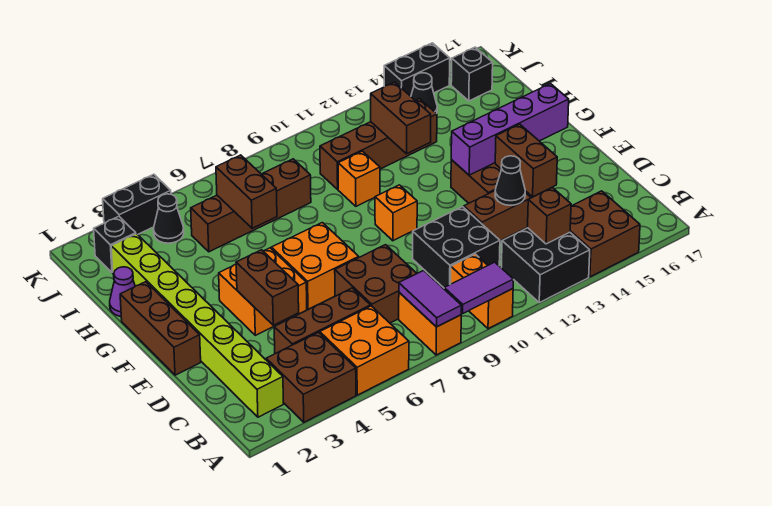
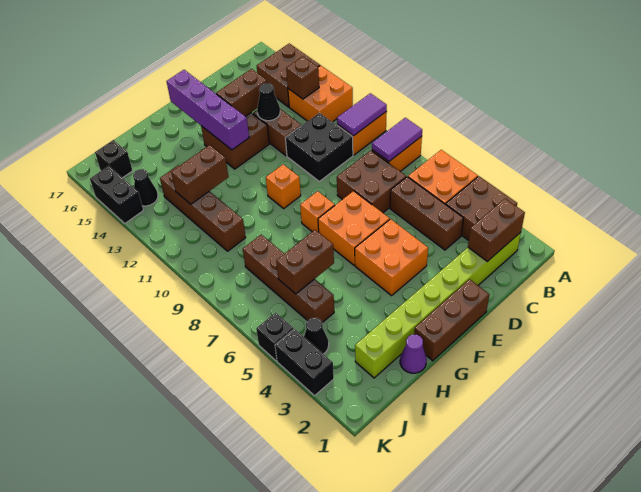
purple 1x2 tile [444,262,513,313] -> purple 1x2 tile turned to [337,93,387,136]
black 2x2 brick [501,228,590,303] -> orange 2x2 brick [288,65,353,122]
brown 1x2 brick [236,250,299,325] -> brown 1x2 brick moved to [468,199,525,262]
orange 1x1 brick [338,151,380,206] -> orange 1x1 brick moved to [300,191,335,232]
black 1x1 brick [94,216,136,272] -> black 1x1 brick moved to [256,312,294,361]

